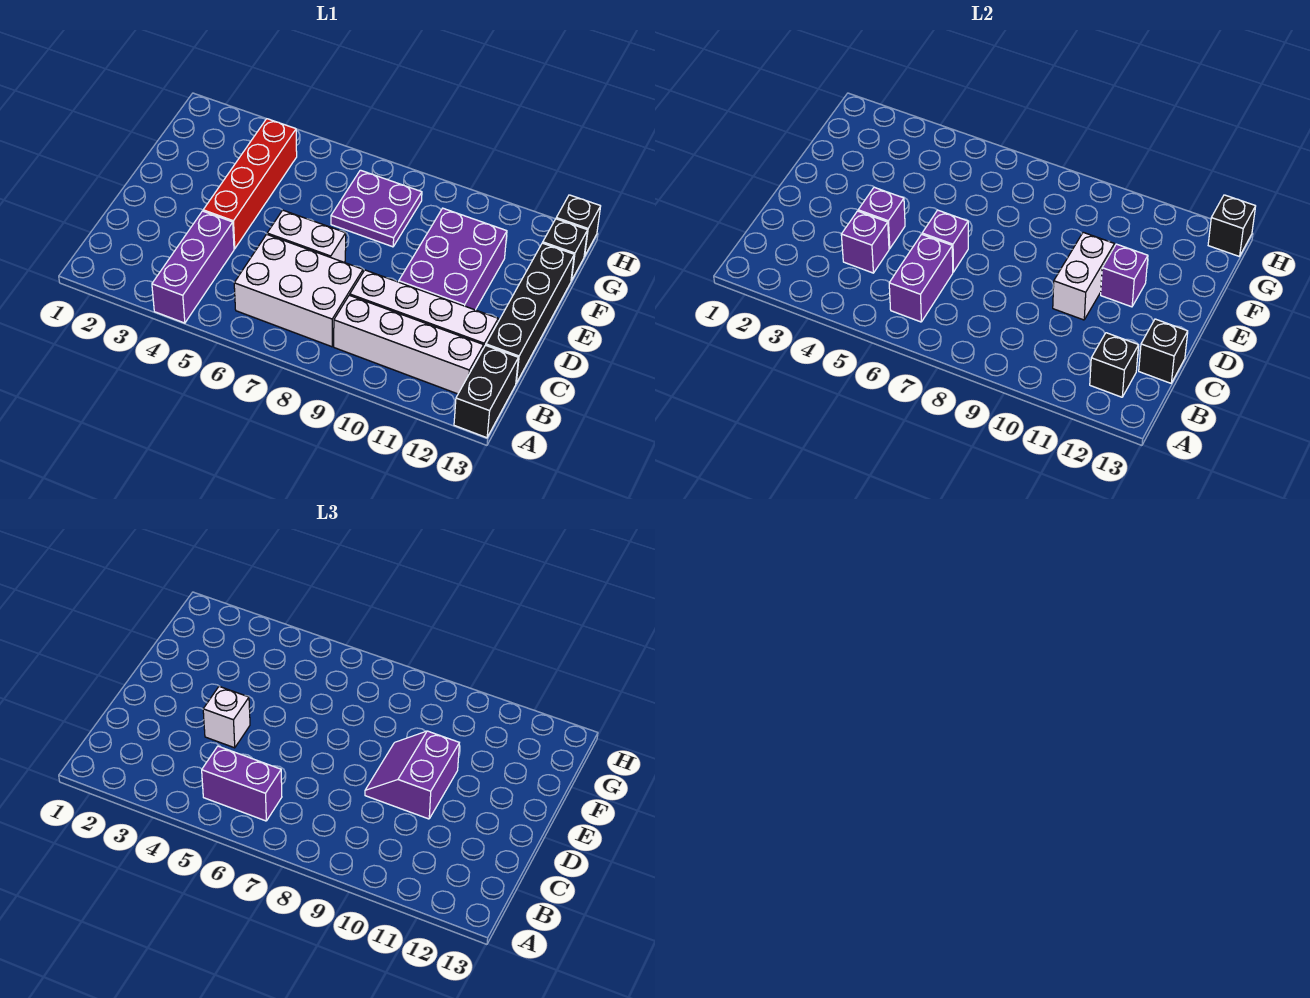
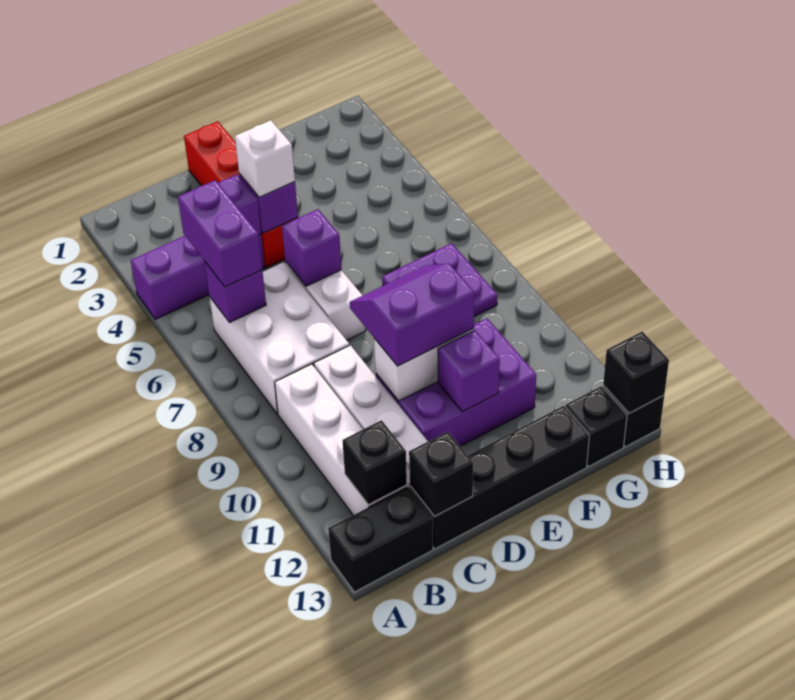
purple 1x2 brick [889,234,953,322] -> purple 1x1 brick [205,262,266,322]
red 1x4 brick [203,119,297,249] -> red 1x4 brick turned to [184,121,297,267]

